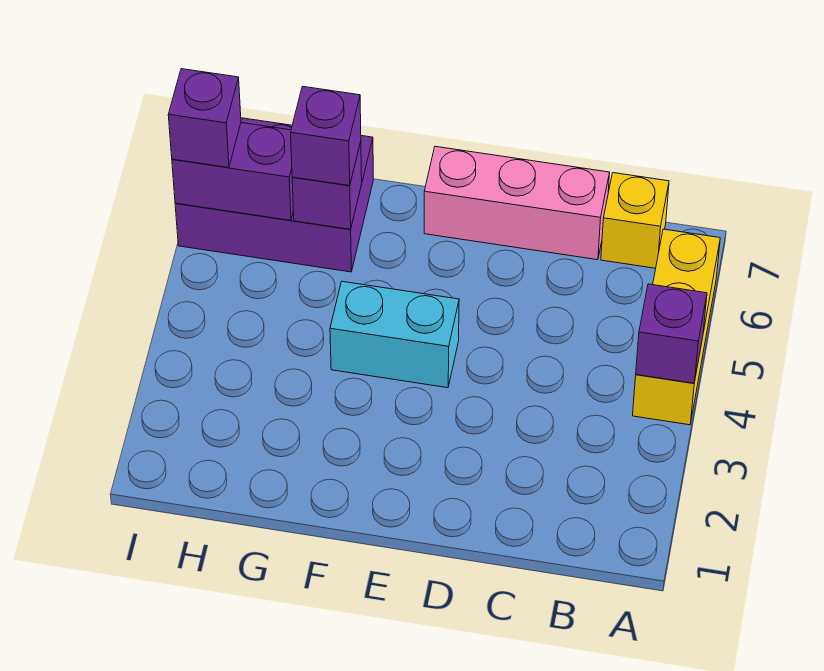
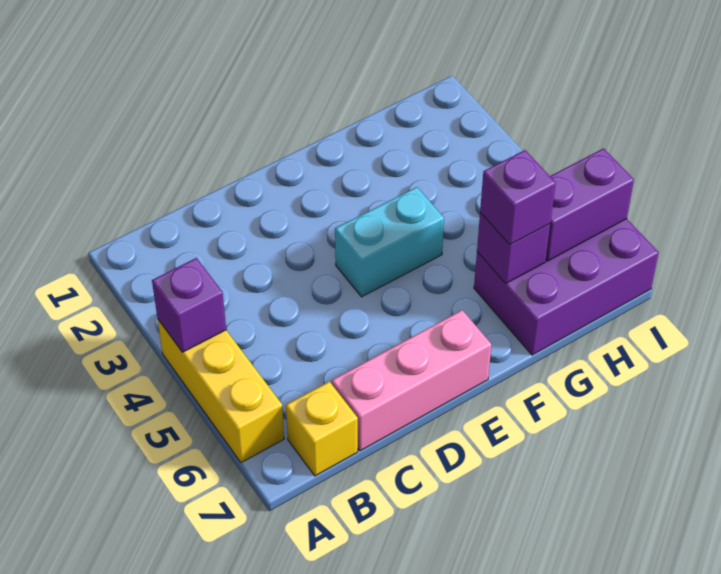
purple 1x1 brick [168,69,241,168] -> none

